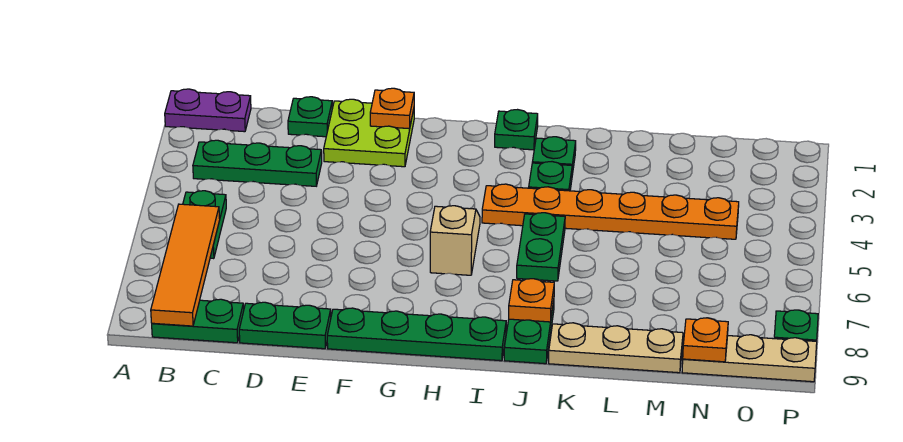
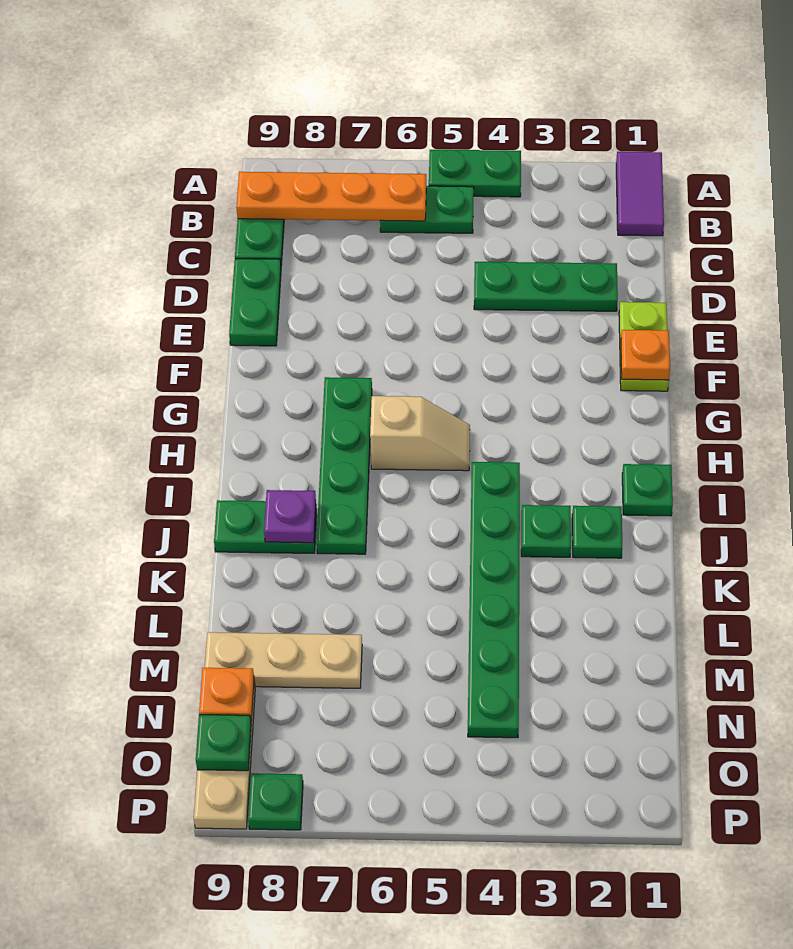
purple 1x2 plate [165,89,251,132] -> purple 1x2 tile [616,152,664,236]
green 1x3 plate [193,140,322,186] -> green 1x3 plate turned to [474,262,618,311]
orange 1x4 tile [151,204,220,326] -> orange 1x4 plate [236,172,426,221]
green 1x1 plate [288,97,332,137] -> green 1x1 plate moved to [196,715,251,771]
lime 2x2 plate [324,99,414,167] -> lime 1x2 plate [619,302,669,391]
green 1x4 plate [327,308,506,361] -> green 1x4 plate moved to [316,377,372,554]
orange 1x6 plate [482,184,739,239] -> green 1x6 plate [468,462,520,738]
green 1x2 plate [517,213,565,281] -> green 1x2 plate moved to [429,150,521,197]
orange 1x1 plate [509,279,554,322] -> purple 1x1 plate [264,490,316,543]
tan 1x3 plate [549,323,683,373] -> tan 1x3 plate turned to [205,632,362,688]

